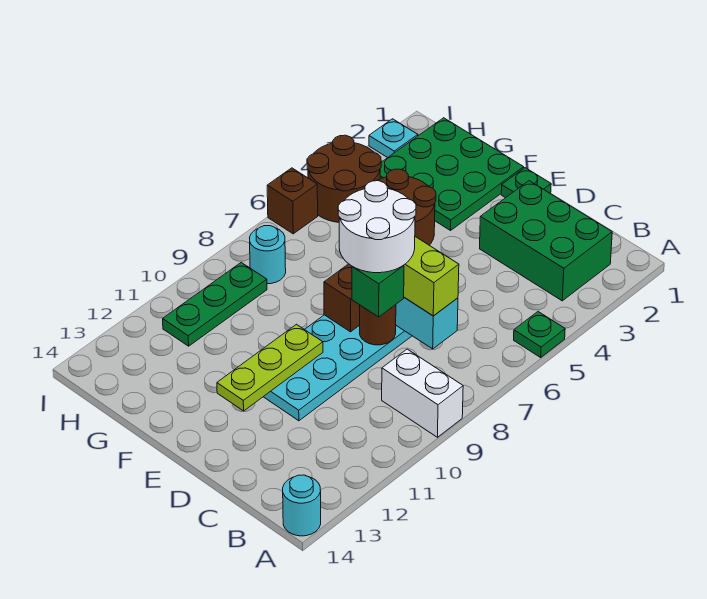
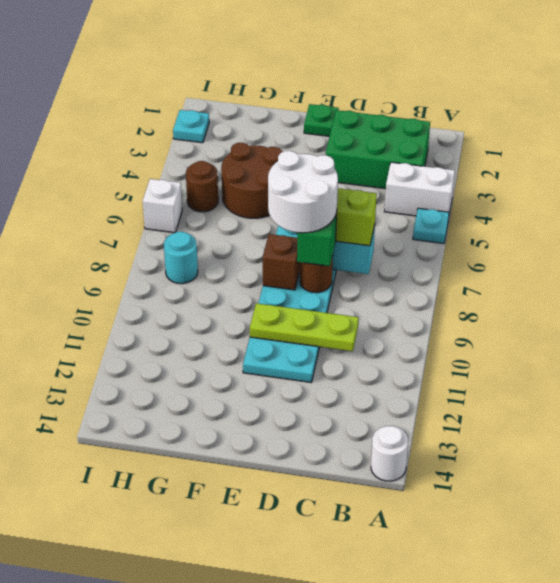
green 1x1 plate [514,312,565,357] -> cyan 1x1 plate [413,208,449,244]
white 1x2 brick [382,349,463,437] -> white 1x2 brick moved to [384,162,455,216]
cyan 1x1 round brick [283,475,321,536] -> white 1x1 round brick [371,426,408,481]
lime 1x3 plate [217,324,323,411] -> lime 1x3 plate turned to [250,303,358,351]
green 3x3 plate [380,118,524,230] -> none
brown 2x2 round brick [307,135,381,222] -> brown 1x1 round brick [186,161,218,212]
green 1x3 plate [163,263,267,346] -> none
brown 1x1 brick [267,168,318,234] -> white 1x1 brick [143,179,182,233]

